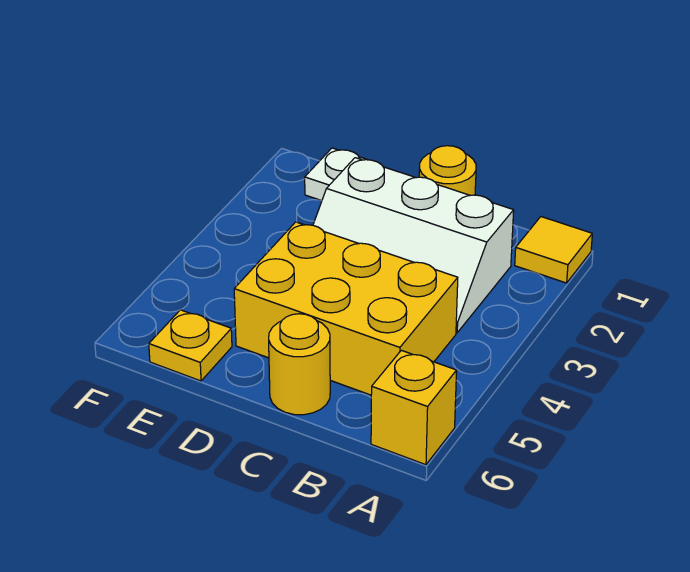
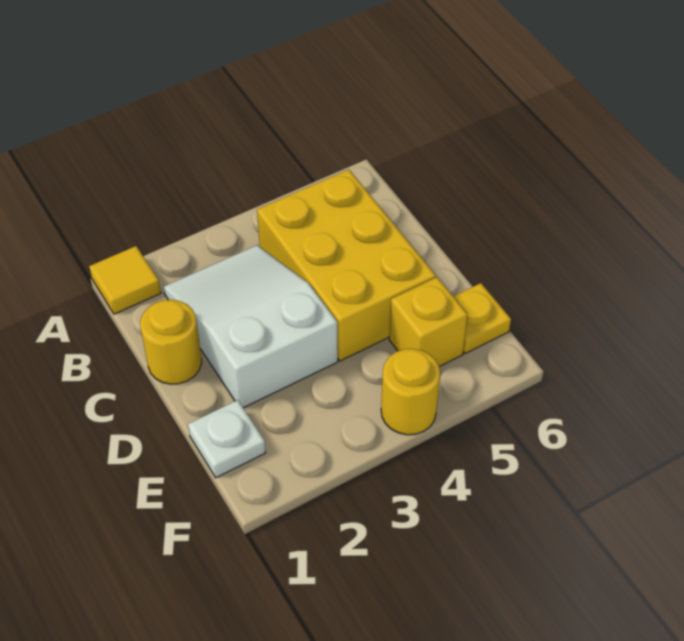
yellow 1x1 brick [371,350,457,465] -> yellow 1x1 brick moved to [389,277,468,367]
white 2x3 slope [313,158,514,333] -> white 2x3 slope turned to [164,245,338,408]
yellow 1x1 round brick [269,314,330,415] -> yellow 1x1 round brick moved to [381,349,440,435]

